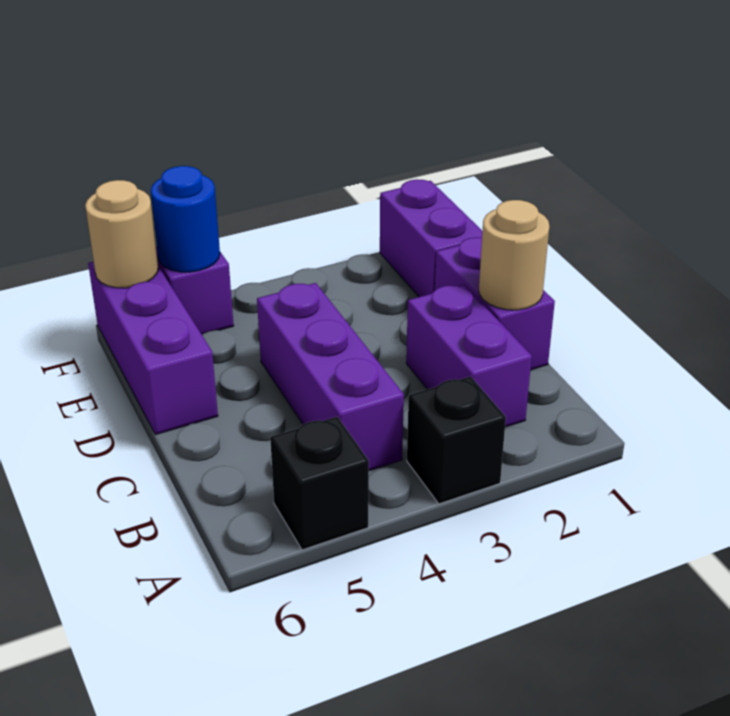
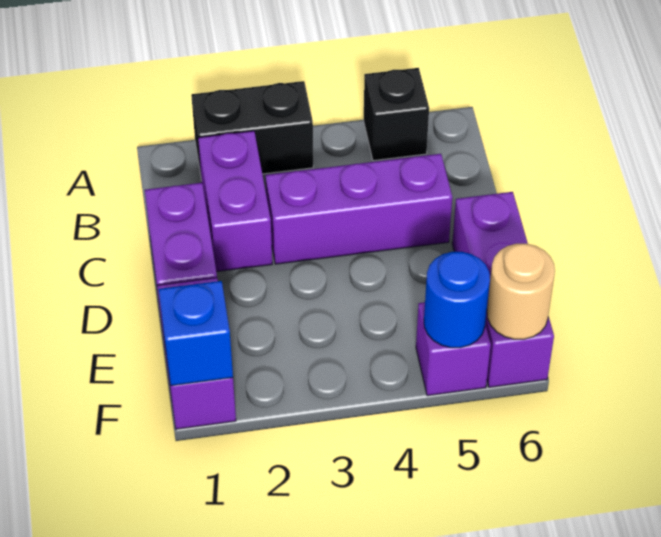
black 1x1 brick [407,376,506,504] -> black 1x2 brick [191,81,313,181]
purple 1x3 brick [257,283,404,471] -> purple 1x3 brick turned to [266,154,452,264]
tan 1x1 round brick [479,200,549,310] -> none
none -> blue 1x1 brick [159,281,233,386]

